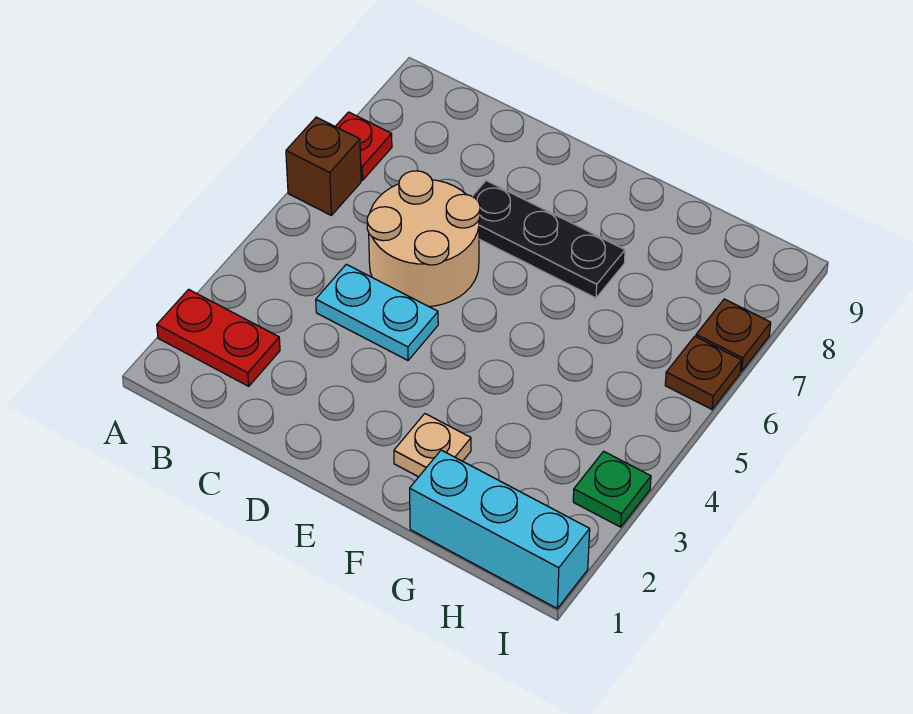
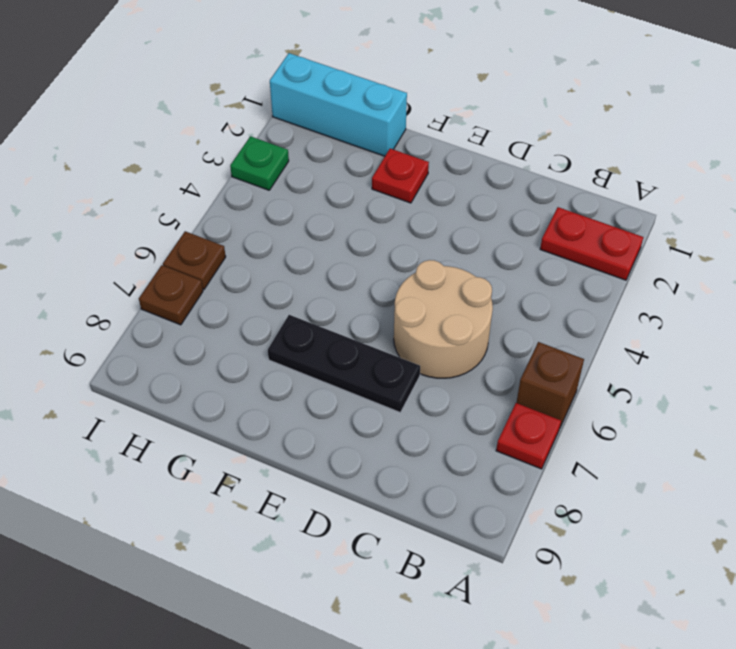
cyan 1x2 plate [316,264,438,360] -> none
tan 1x1 plate [394,414,471,477] -> red 1x1 plate [372,149,429,203]

